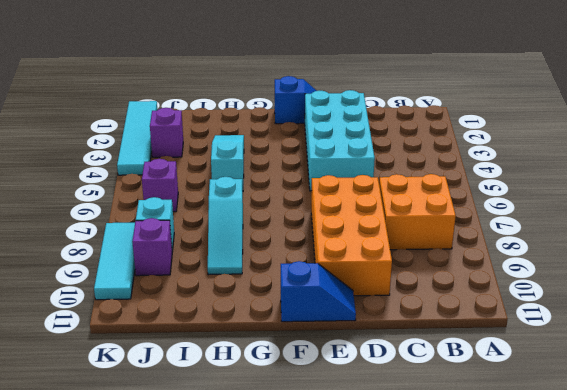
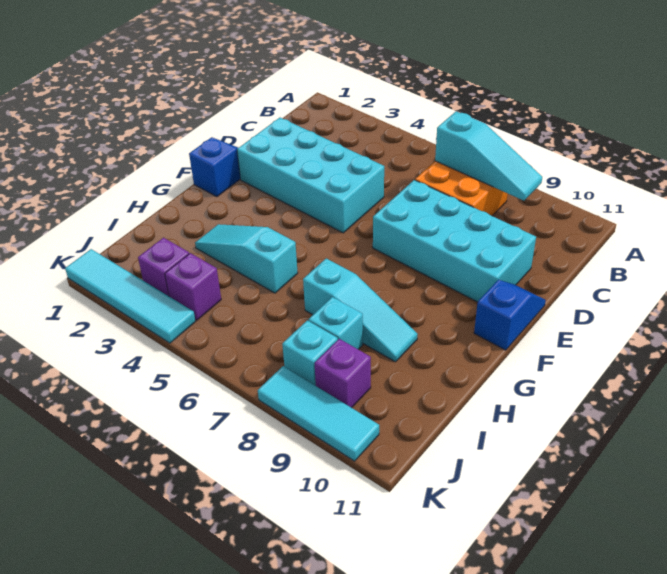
none -> cyan 1x3 slope [435,111,542,201]
orange 2x4 brick [311,175,392,296] -> cyan 2x4 brick [373,180,536,302]
none -> cyan 1x1 brick [309,297,363,349]
purple 1x1 brick [142,159,178,212] -> purple 1x1 brick moved to [165,253,221,320]

